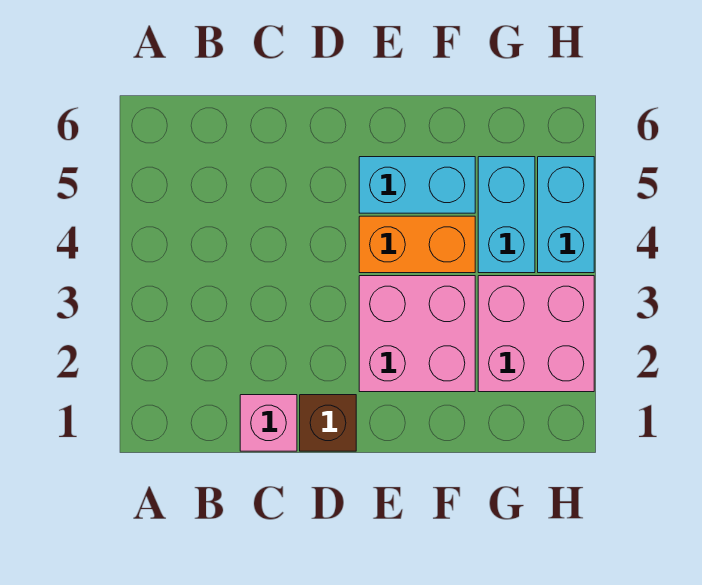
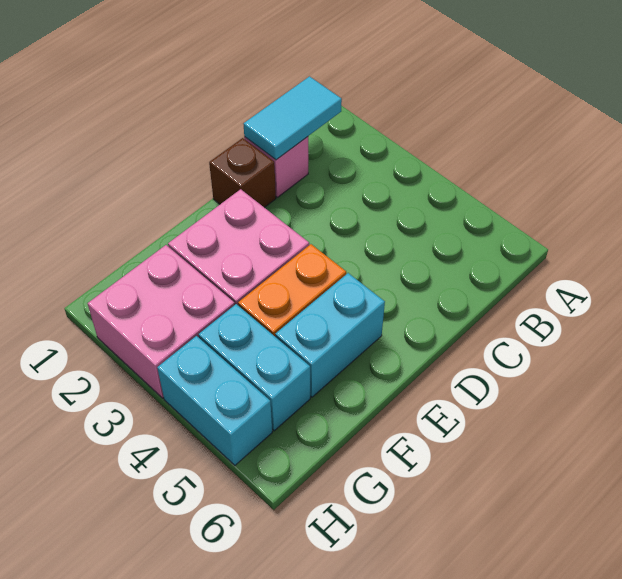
none -> cyan 1x2 tile [244,76,342,160]

